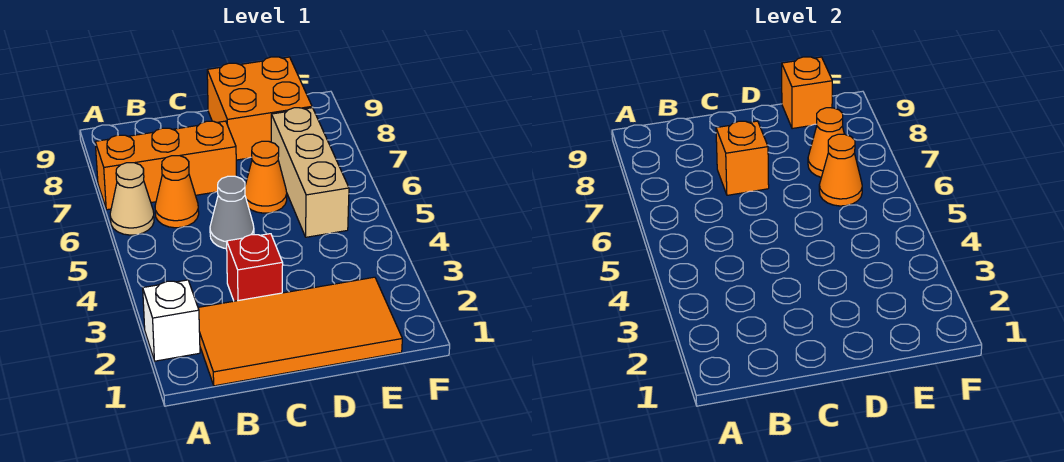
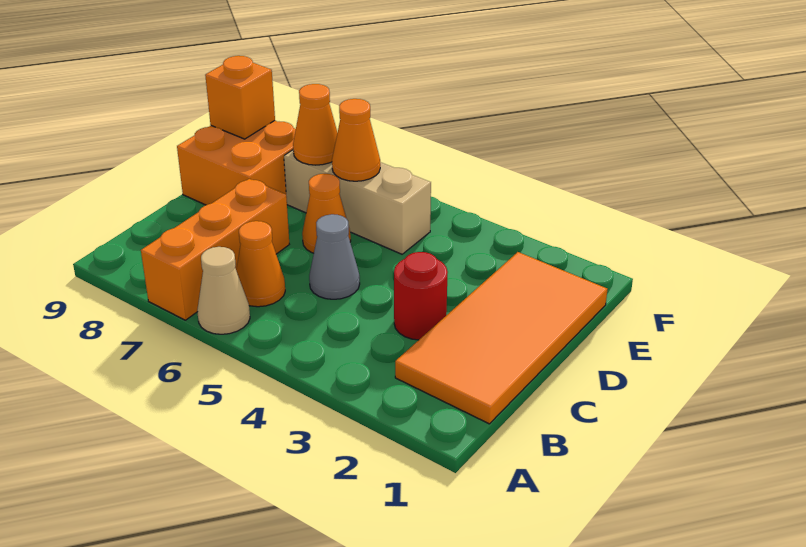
white 1x1 brick [143,280,200,361] -> none
red 1x1 brick [227,234,283,301] -> red 1x1 round brick [394,252,448,340]
orange 1x1 brick [716,121,769,195] -> none

